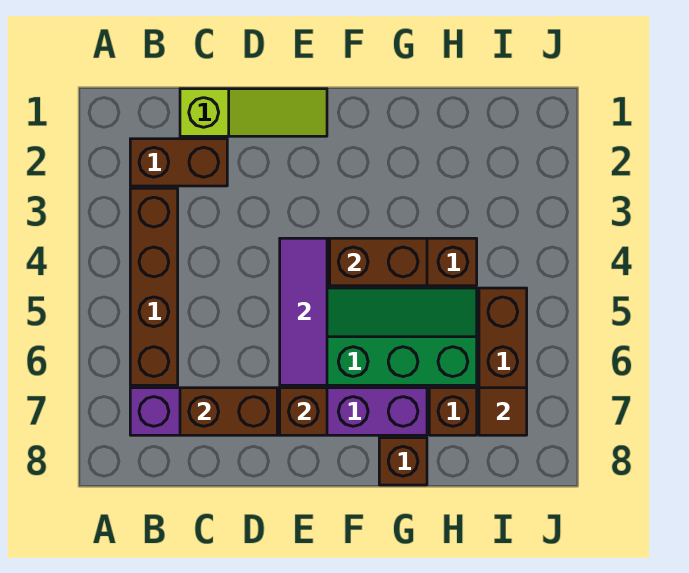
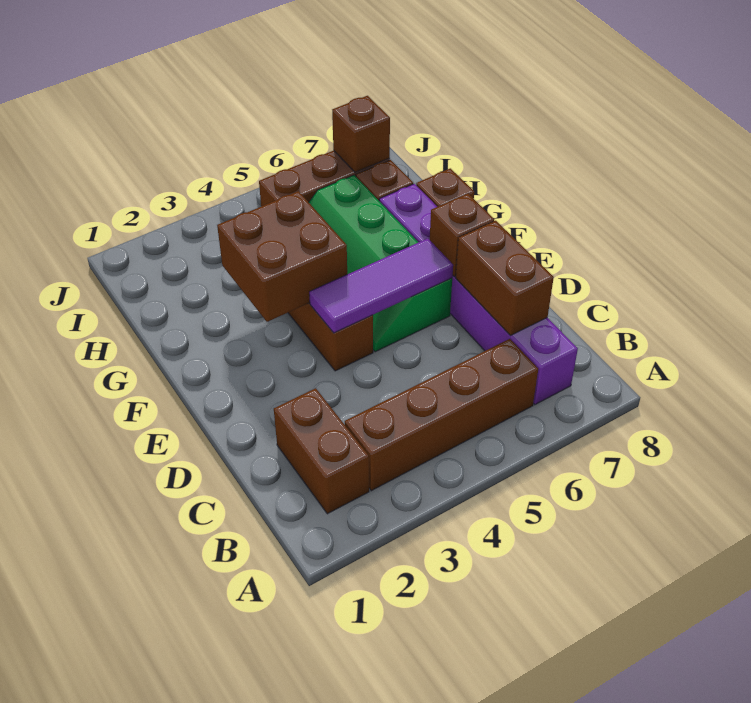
lime 1x3 slope [180,89,327,136] -> none
brown 1x2 brick [330,238,427,286] -> brown 2x2 brick [217,191,347,322]
brown 1x1 tile [479,388,527,435] -> brown 1x1 brick [332,96,390,172]

